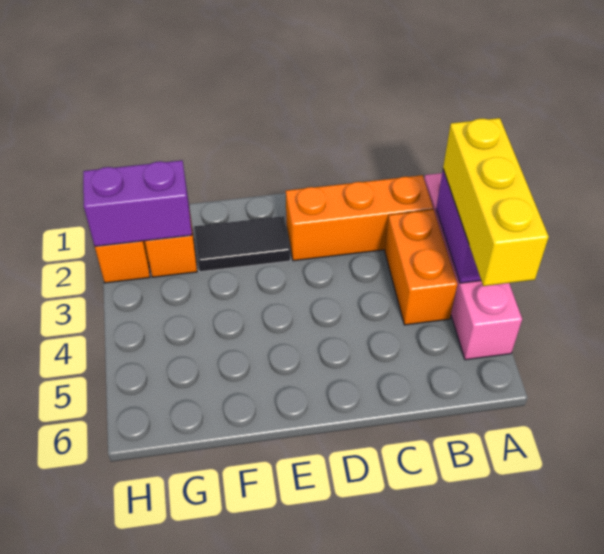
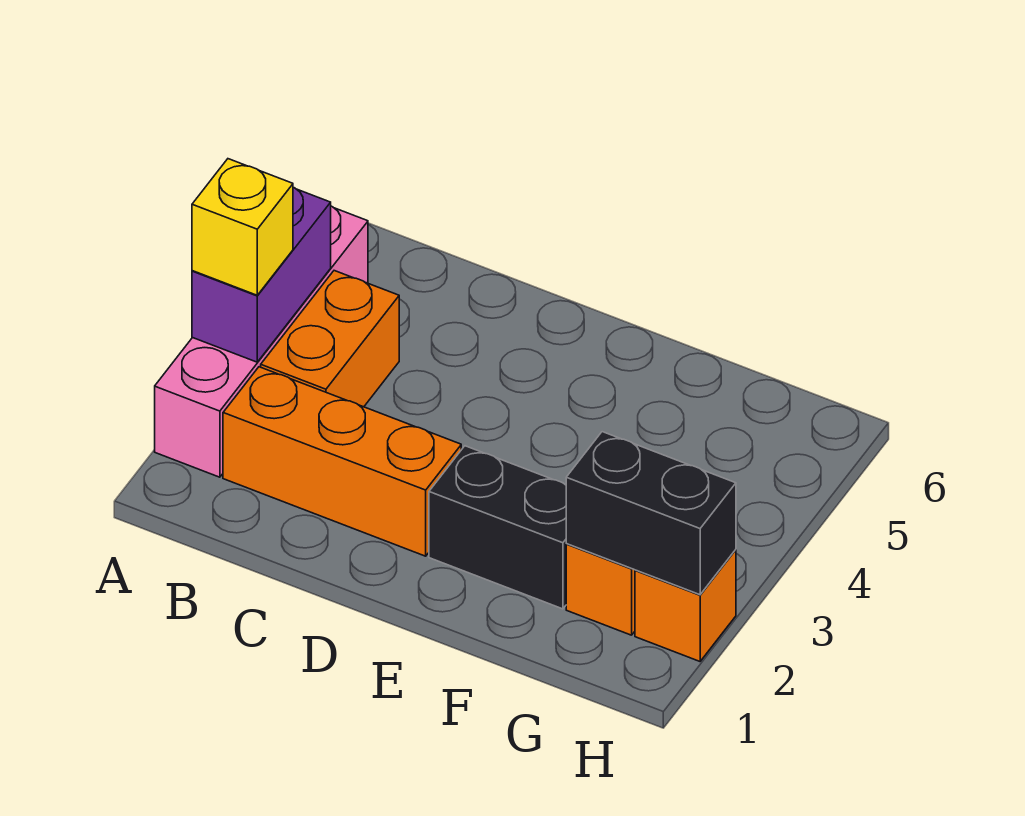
yellow 1x3 brick [443,118,549,286] -> yellow 1x1 brick [192,159,293,295]
black 1x2 tile [194,216,291,272] -> black 1x2 brick [429,446,566,609]
purple 1x2 brick [83,160,192,246] -> black 1x2 brick [566,432,736,595]

